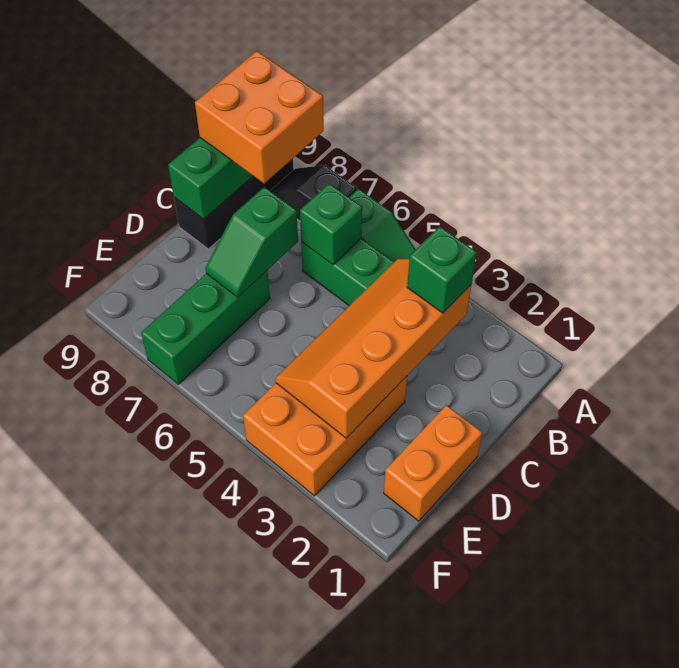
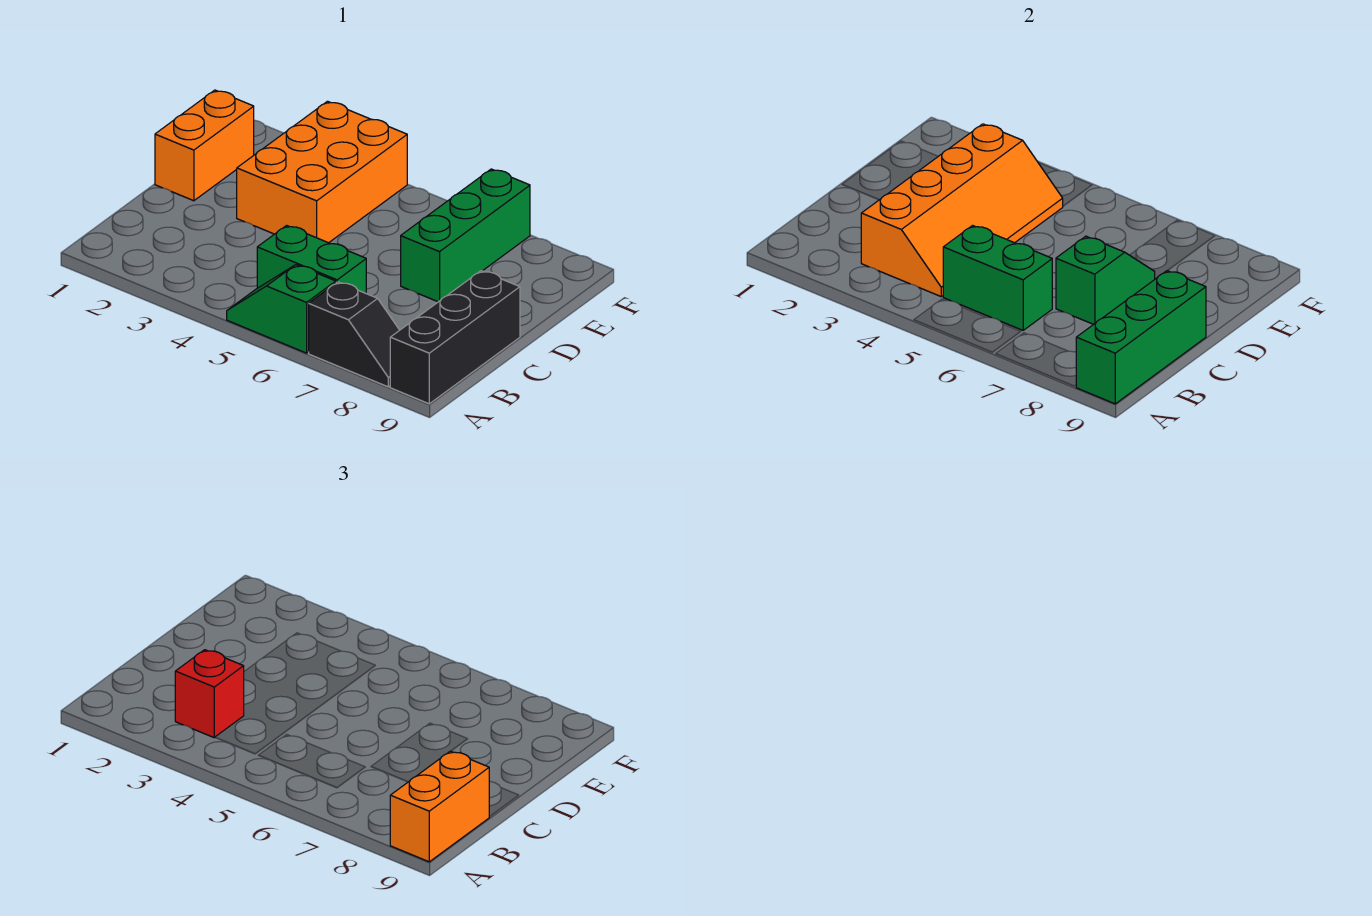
orange 2x2 brick [195,51,324,183] -> orange 1x2 brick [390,751,489,862]
green 1x1 brick [407,226,477,313] -> red 1x1 brick [175,650,244,738]
green 1x1 brick [300,184,362,265] -> green 1x2 brick [943,226,1052,330]

